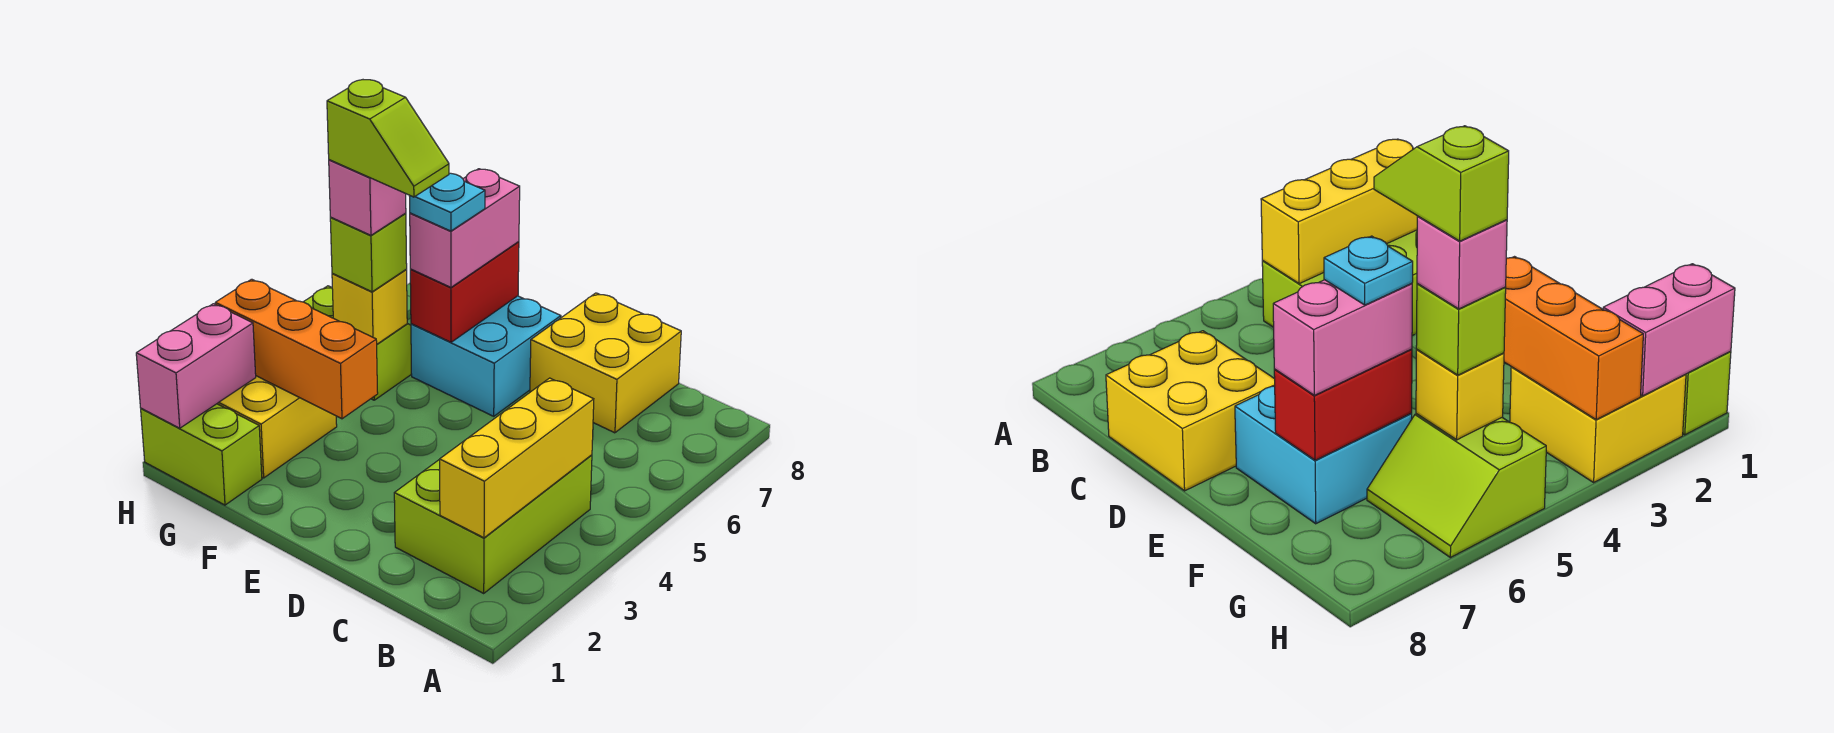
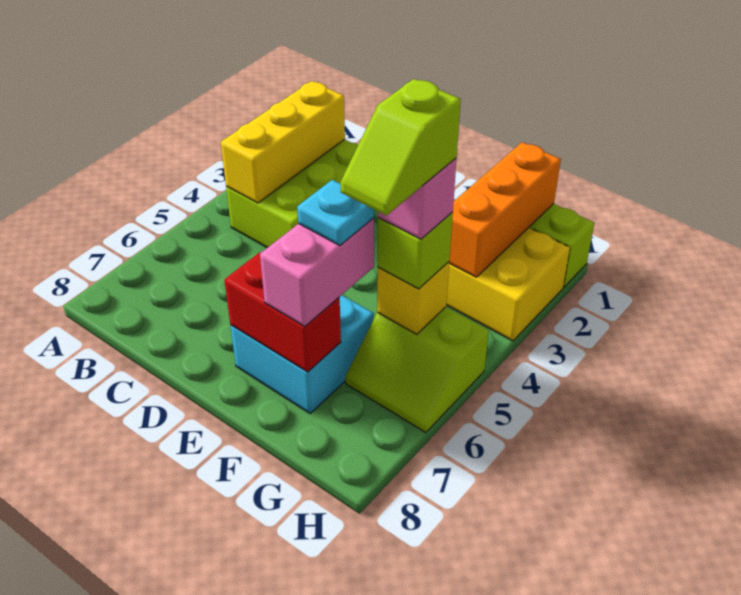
yellow 2x2 brick [530,293,681,433] -> none
orange 1x3 brick [215,279,378,419] -> orange 1x3 brick turned to [449,142,561,277]
lime 1x2 slope [327,80,449,197] -> lime 1x2 slope turned to [340,79,461,216]
red 1x2 brick [410,242,519,342] -> red 1x2 brick turned to [224,252,341,372]
pink 1x2 brick [136,304,256,428] -> none

